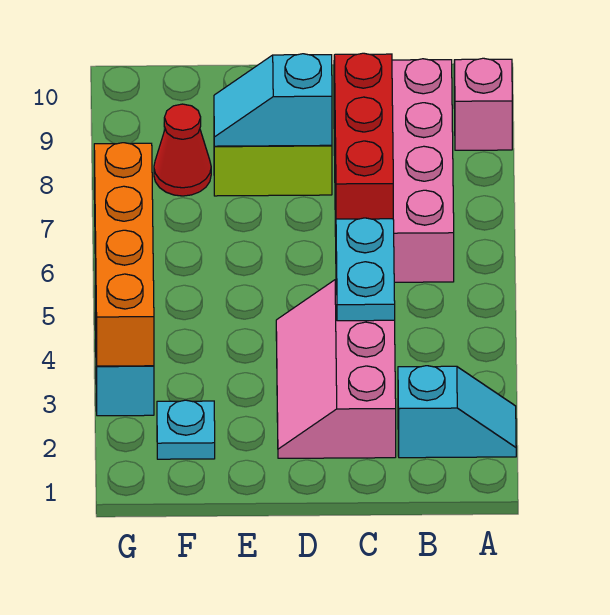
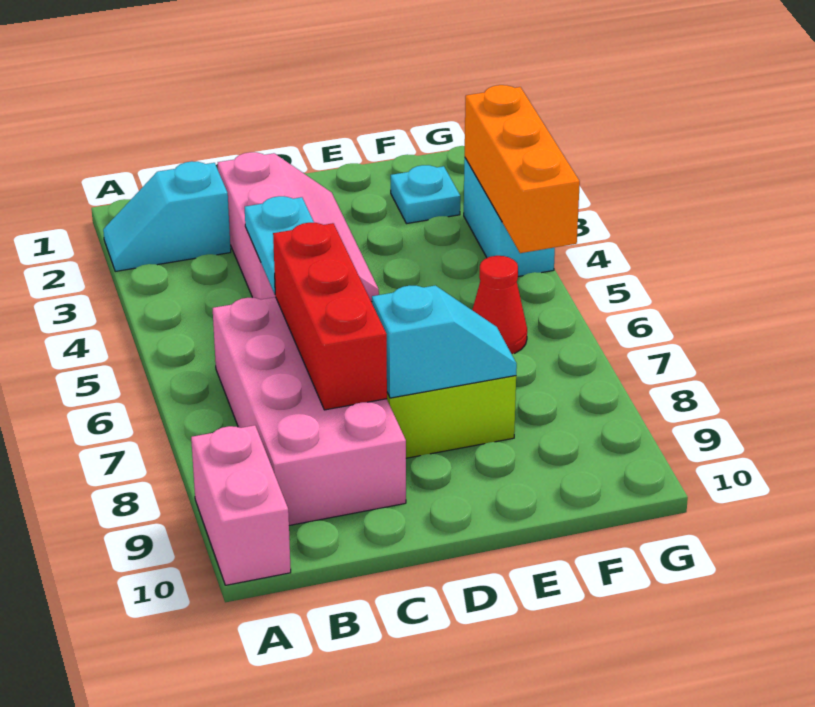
pink 1x1 brick [454,58,512,150] -> pink 1x2 brick [191,425,291,585]
red 1x1 cone [154,104,211,196] -> red 1x1 cone moved to [472,256,527,354]
orange 1x4 brick [94,143,154,366] -> orange 1x3 brick [465,85,580,253]

